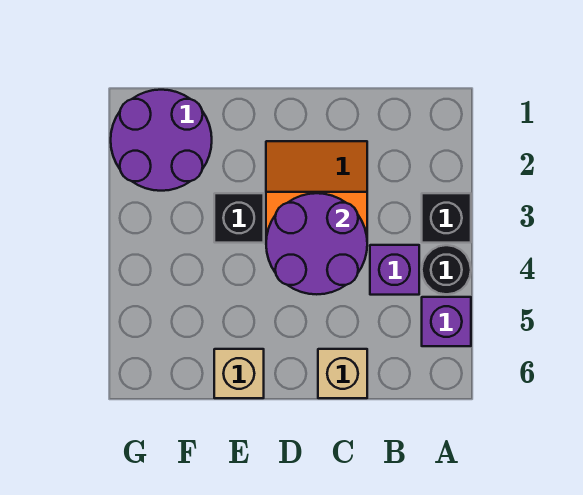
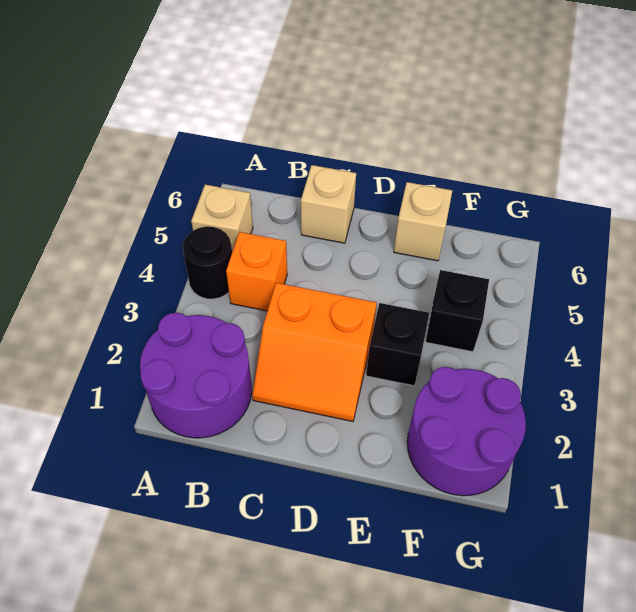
black 1x1 brick [422,193,471,243] -> black 1x1 brick moved to [426,270,489,352]
purple 1x1 brick [422,297,471,346] -> tan 1x1 brick [191,185,253,252]
purple 1x1 brick [370,245,419,295] -> orange 1x1 brick [226,232,287,311]
purple 2x2 round brick [266,193,367,294] -> purple 2x2 round brick moved to [140,313,252,438]

